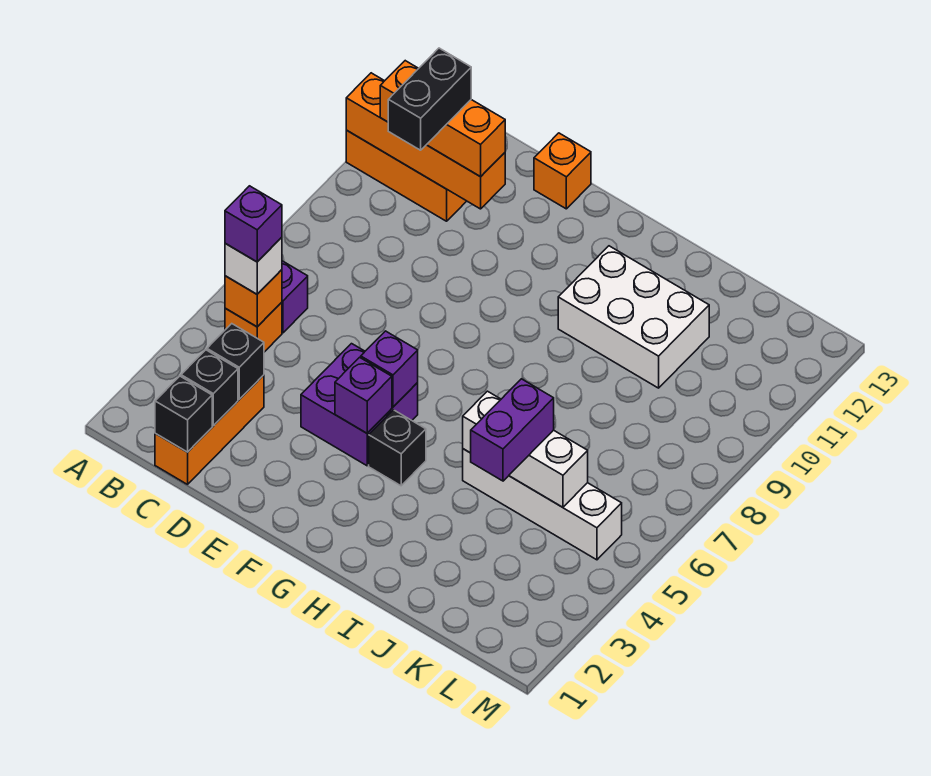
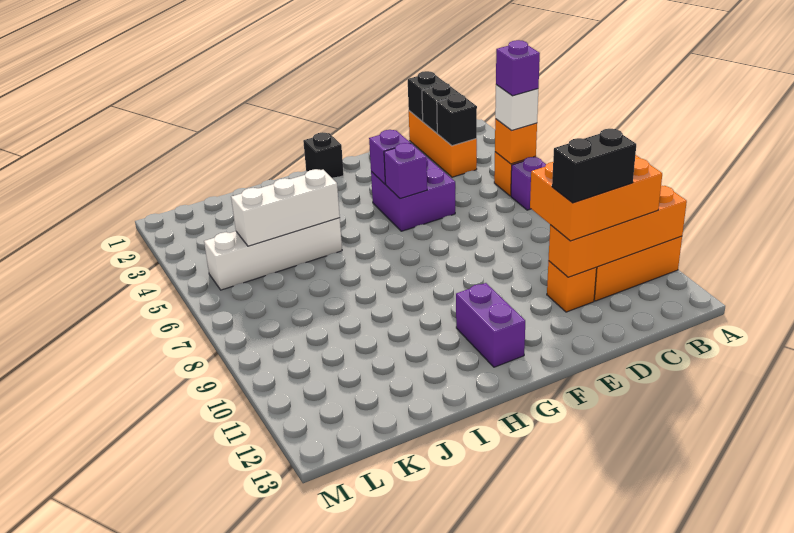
orange 1x3 brick [380,61,505,177] -> orange 2x3 brick [530,155,662,241]
black 1x2 brick [388,48,471,150] -> black 1x2 brick turned to [552,129,636,203]
orange 1x1 brick [534,133,591,209] -> orange 1x1 brick moved to [547,261,597,312]
black 1x1 brick [369,410,426,486] -> black 1x1 brick moved to [303,132,344,178]
white 2x3 brick [558,246,709,388] -> none
purple 1x2 brick [471,379,554,481] -> purple 1x2 brick moved to [456,283,525,367]

